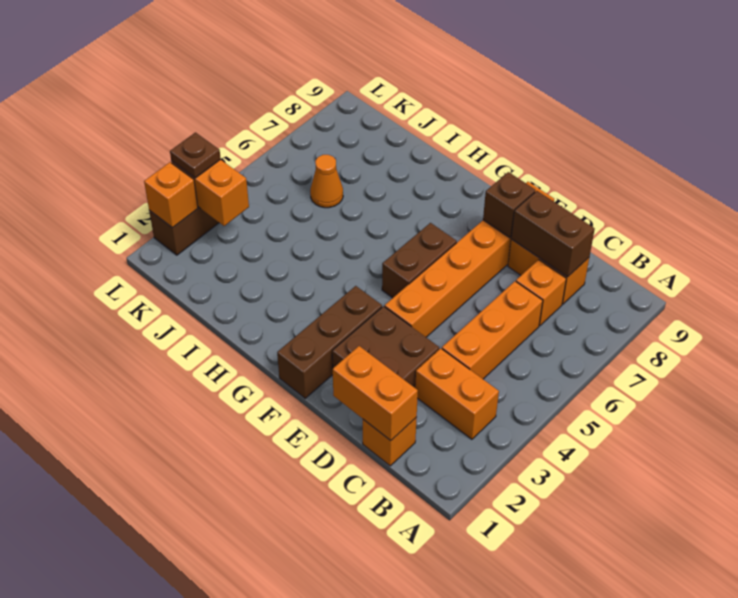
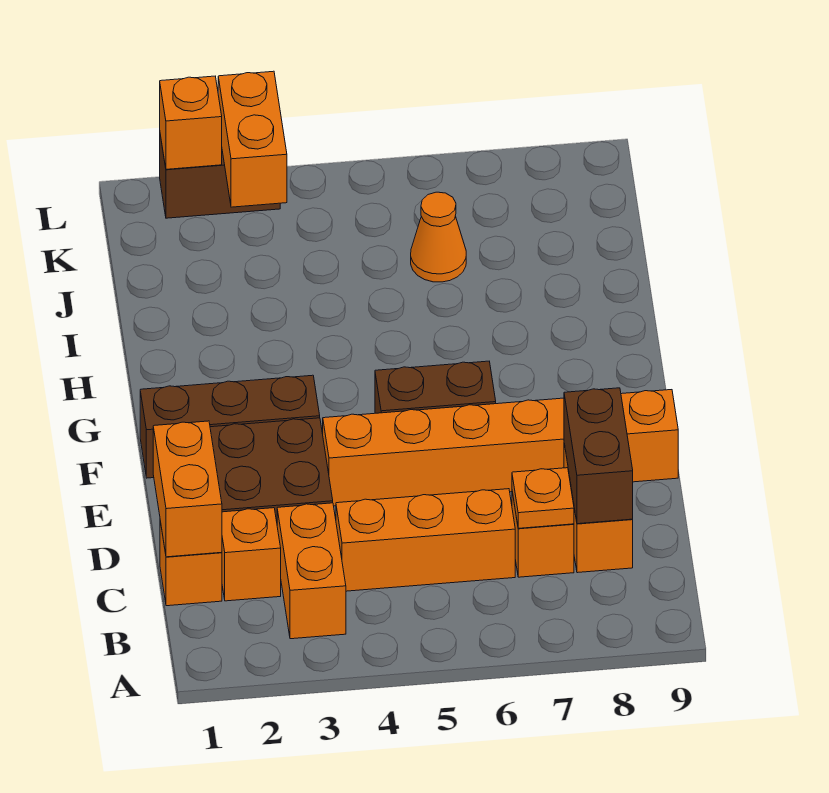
none -> orange 1x1 brick [222,508,281,601]
none -> orange 1x1 plate [512,468,574,528]
brown 1x1 brick [483,172,536,238] -> none
brown 1x1 plate [170,132,221,178] -> none

